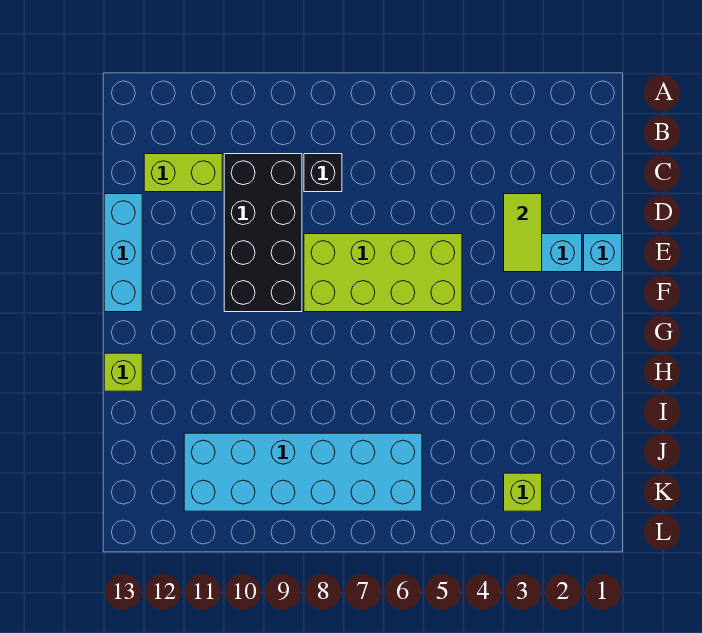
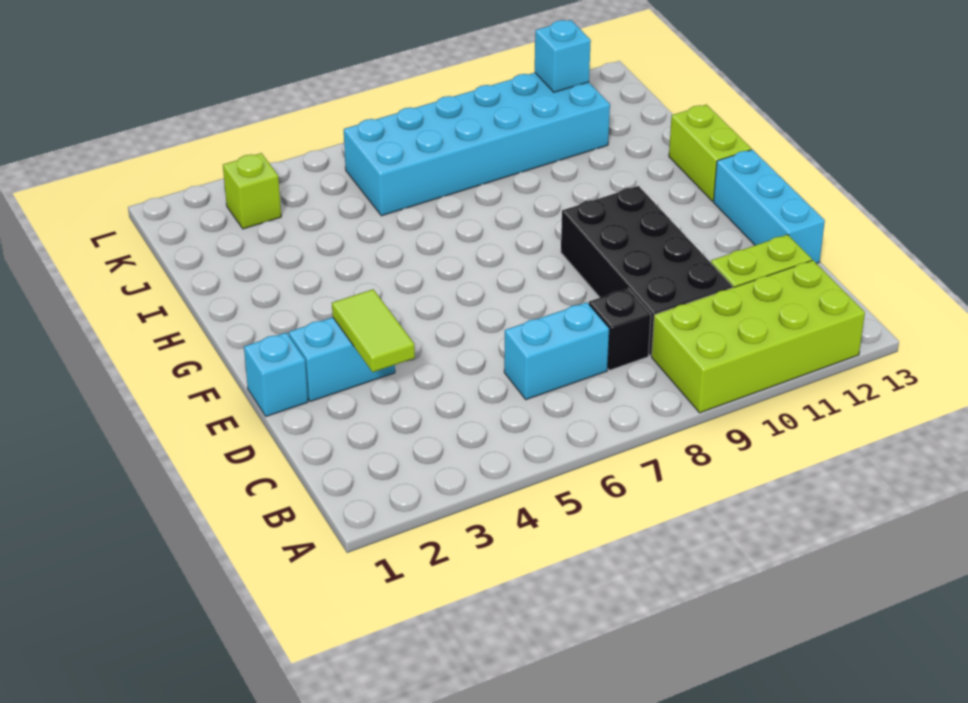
none -> cyan 1x2 brick [504,302,609,400]
lime 2x4 brick [304,234,462,312] -> lime 2x4 brick moved to [652,260,865,413]
lime 1x1 brick [104,353,142,391] -> lime 1x2 brick [669,105,751,201]
none -> cyan 1x1 brick [535,20,591,92]

